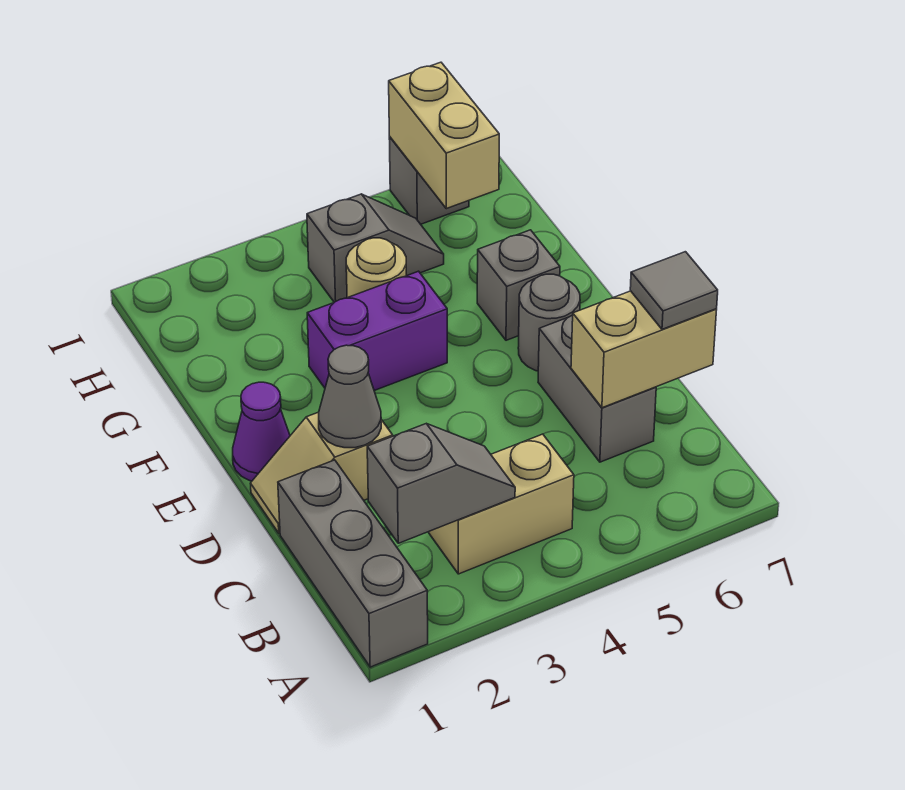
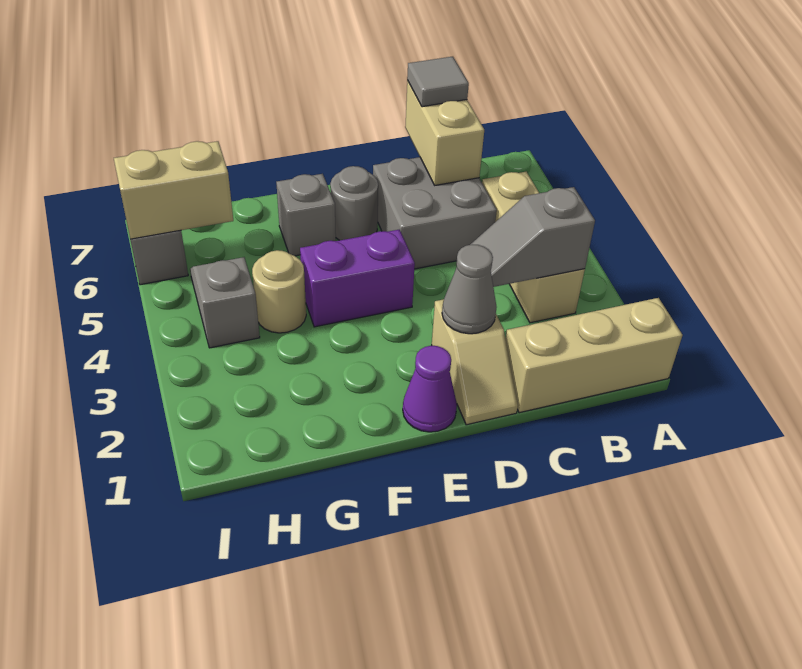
grey 1x3 brick [278,460,428,667] -> tan 1x3 brick [505,298,683,413]
grey 1x2 slope [367,424,515,543] -> grey 1x2 slope turned to [470,187,595,287]
tan 1x2 brick [429,434,574,574] -> tan 1x3 brick [482,172,585,323]
grey 1x2 brick [538,315,656,462] -> grey 2x2 brick [373,157,497,269]
purple 1x2 brick [307,271,447,391] -> purple 1x2 brick turned to [300,230,415,327]

